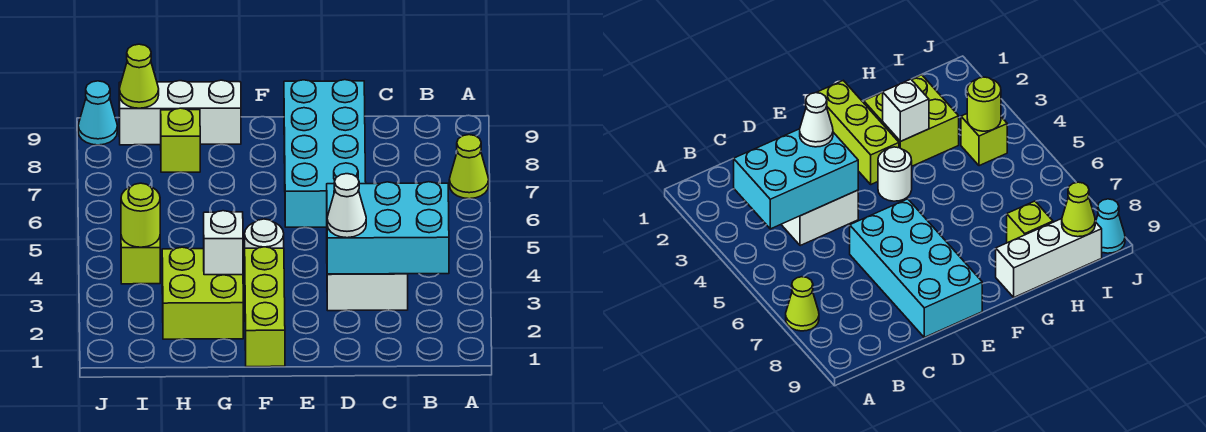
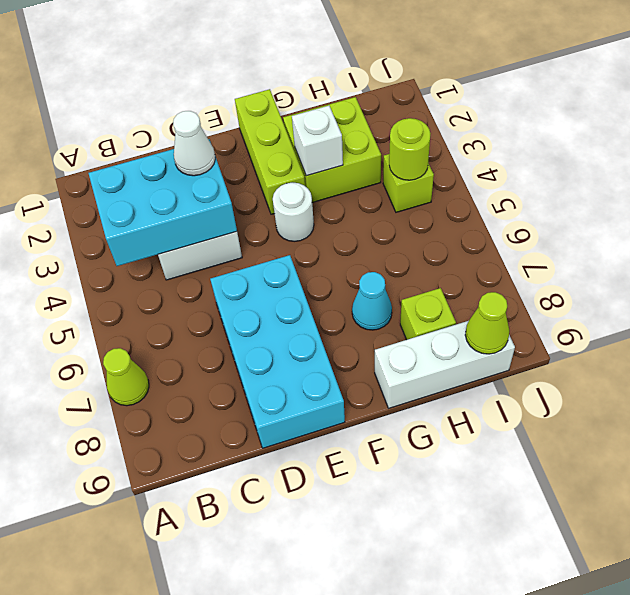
cyan 1x1 cone [78,81,117,145] -> cyan 1x1 cone moved to [352,272,392,330]

